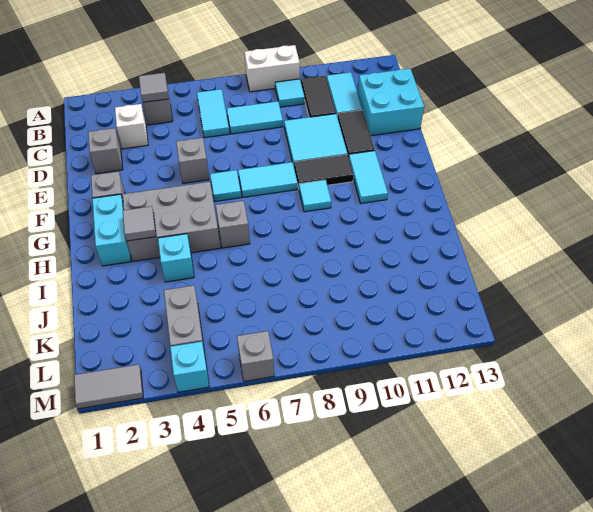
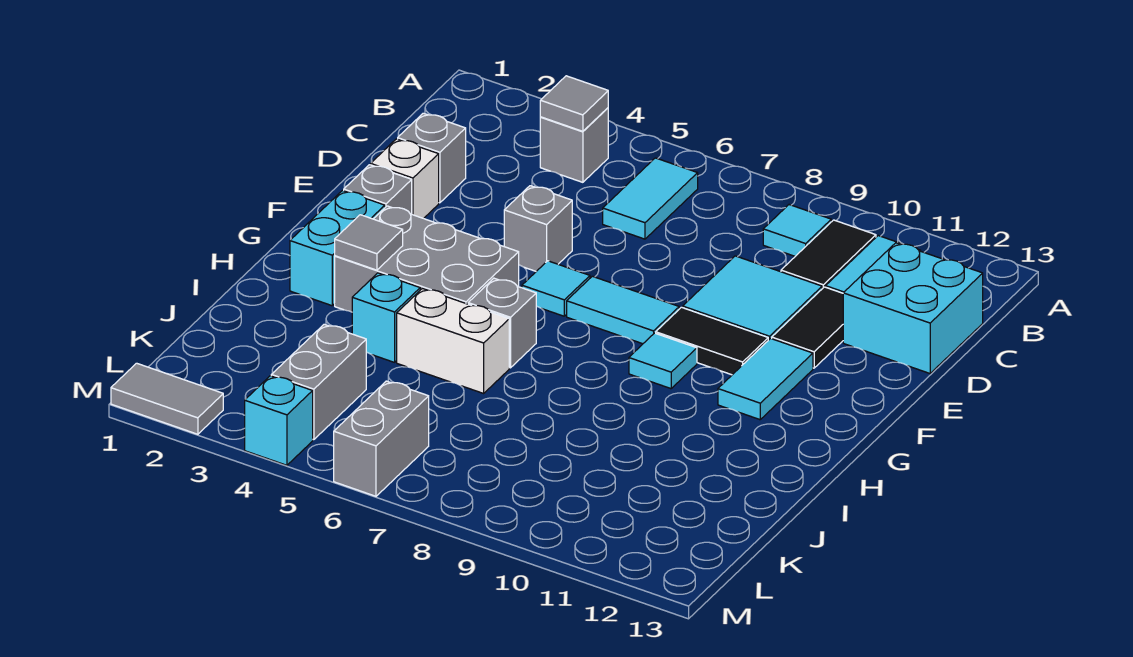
white 1x2 brick [244,45,300,92] -> white 1x2 brick moved to [397,289,509,393]
white 1x1 brick [115,104,148,149] -> white 1x1 brick moved to [371,139,439,219]
cyan 1x2 tile [227,101,283,134] -> none
grey 1x1 brick [237,331,274,381] -> grey 1x2 brick [334,381,429,496]

